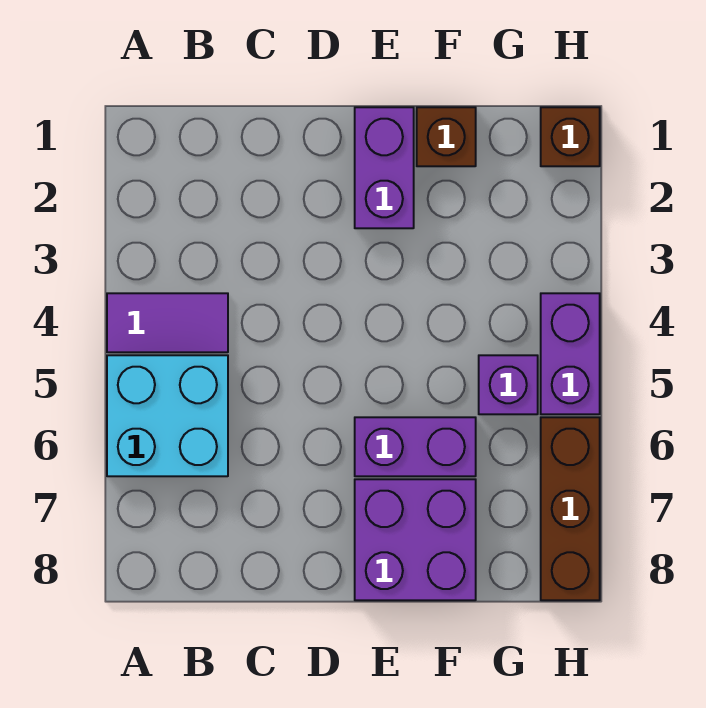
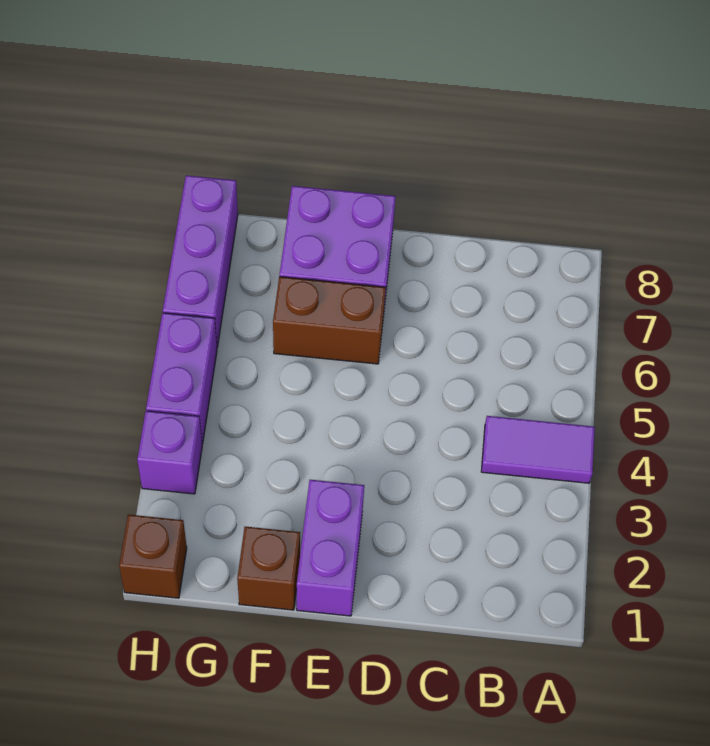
cyan 2x2 brick [107,355,228,476] -> none
purple 1x2 brick [355,417,476,476] -> brown 1x2 brick [273,277,386,364]
purple 1x1 brick [479,355,538,414] -> purple 1x1 brick moved to [137,411,202,494]
brown 1x3 brick [541,417,600,600] -> purple 1x3 brick [163,175,238,347]

